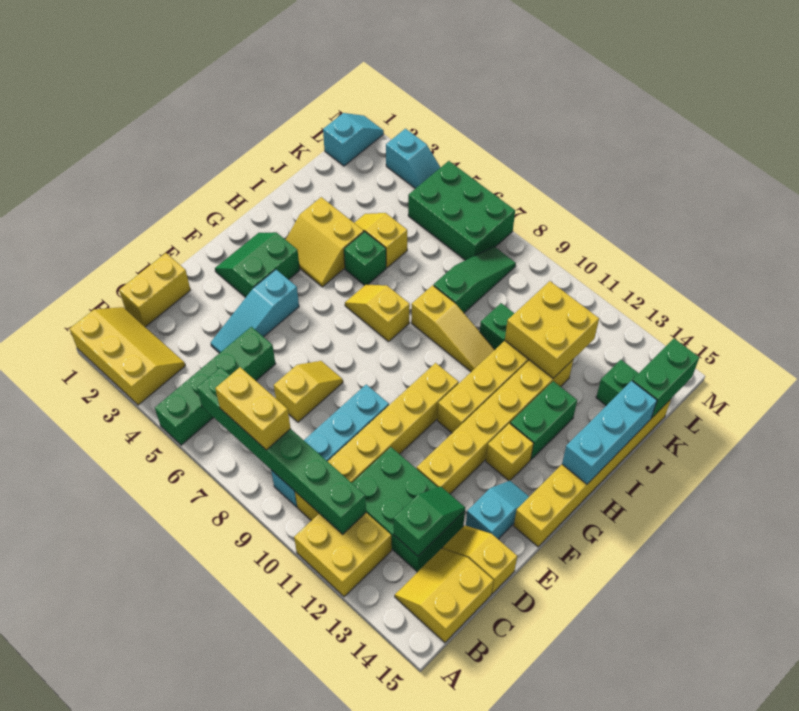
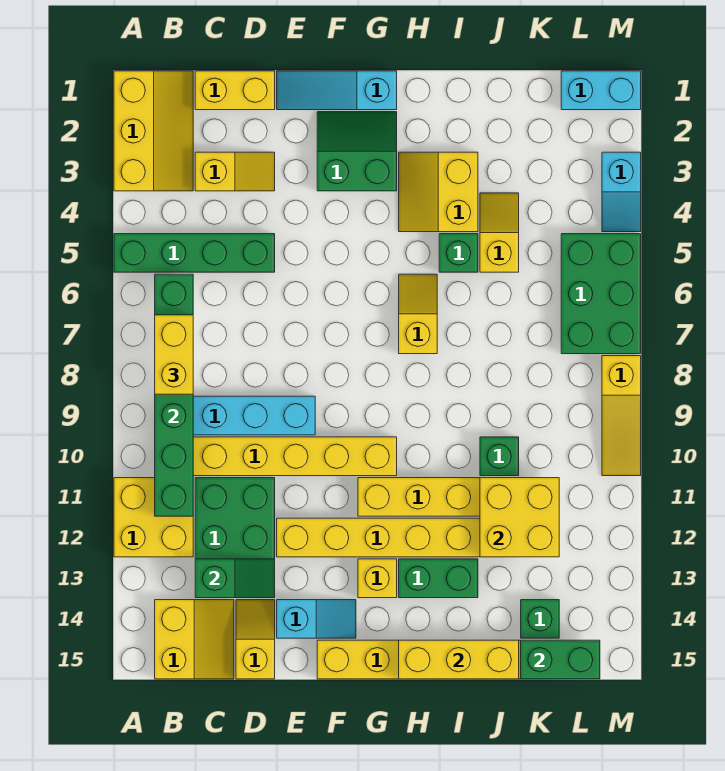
yellow 2x2 slope [395,548,494,643] -> yellow 2x2 slope turned to [155,600,234,679]
cyan 1x3 slope [211,270,299,353] -> cyan 1x3 slope moved to [277,71,397,110]
yellow 1x2 slope [274,361,343,422] -> yellow 1x2 slope moved to [195,152,275,191]
cyan 1x3 brick [562,381,657,484] -> yellow 1x3 brick [399,640,519,679]
yellow 1x3 slope [411,285,495,372] -> yellow 1x3 slope moved to [602,356,641,476]
green 1x3 slope [434,247,516,313] -> none
cyan 1x2 slope [323,113,384,166] -> cyan 1x2 brick [561,71,641,110]

